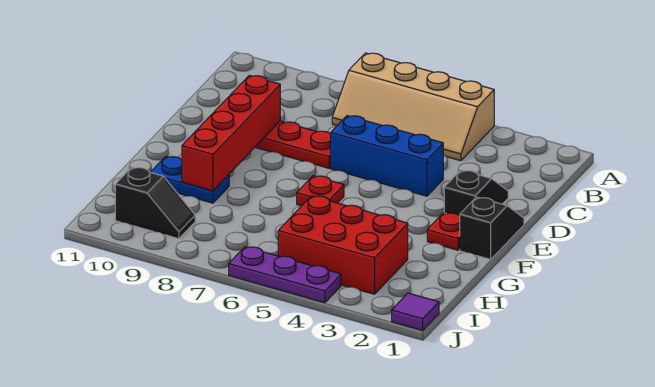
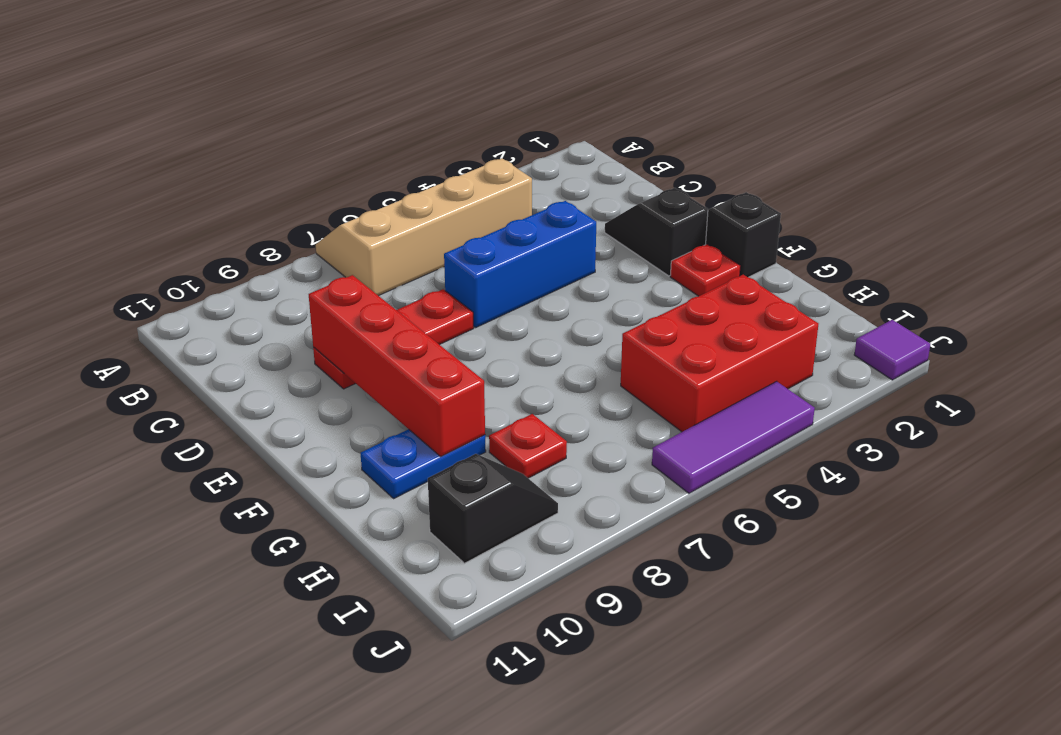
tan 2x4 slope [332,53,494,161] -> tan 2x4 slope turned to [316,158,532,296]
red 1x1 plate [297,176,344,206] -> red 1x1 plate moved to [489,414,567,478]
purple 1x3 plate [229,247,341,303] -> purple 1x3 tile [652,381,815,493]

